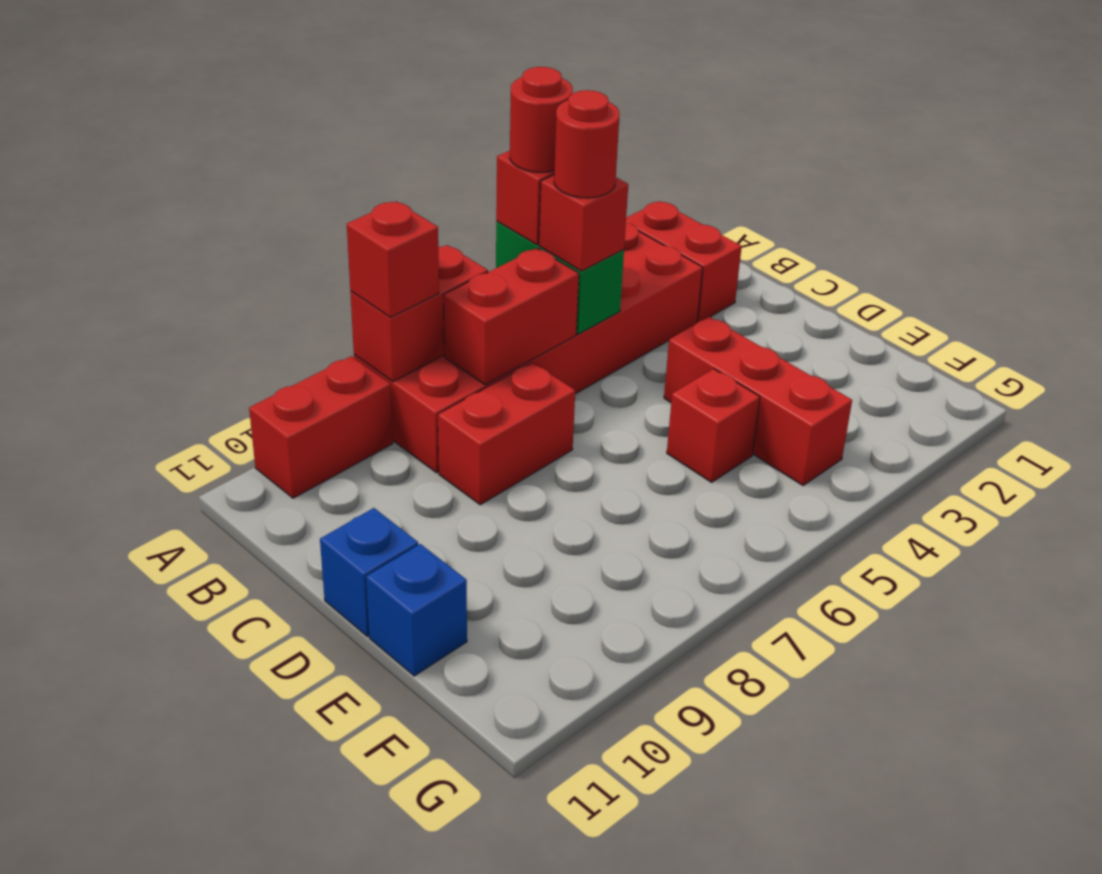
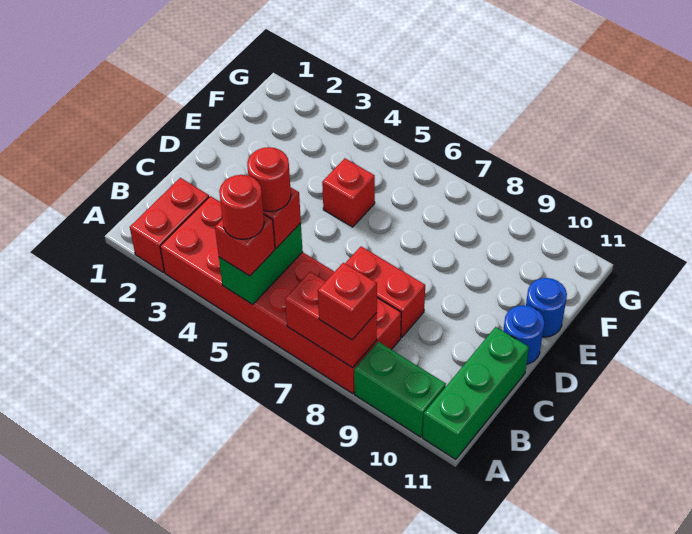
red 1x2 brick [249,356,393,498] -> green 1x2 brick [354,342,446,437]
none -> green 1x3 brick [423,327,529,459]
red 1x2 brick [444,248,579,385] -> none
red 1x3 brick [664,317,852,485] -> none
blue 1x1 brick [320,508,418,636] -> blue 1x1 round brick [503,305,544,364]
blue 1x1 brick [366,544,467,676] -> blue 1x1 round brick [526,278,567,337]

